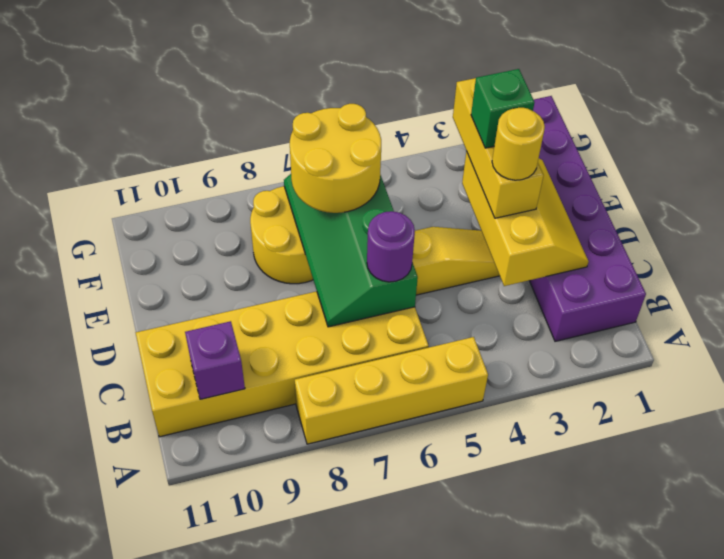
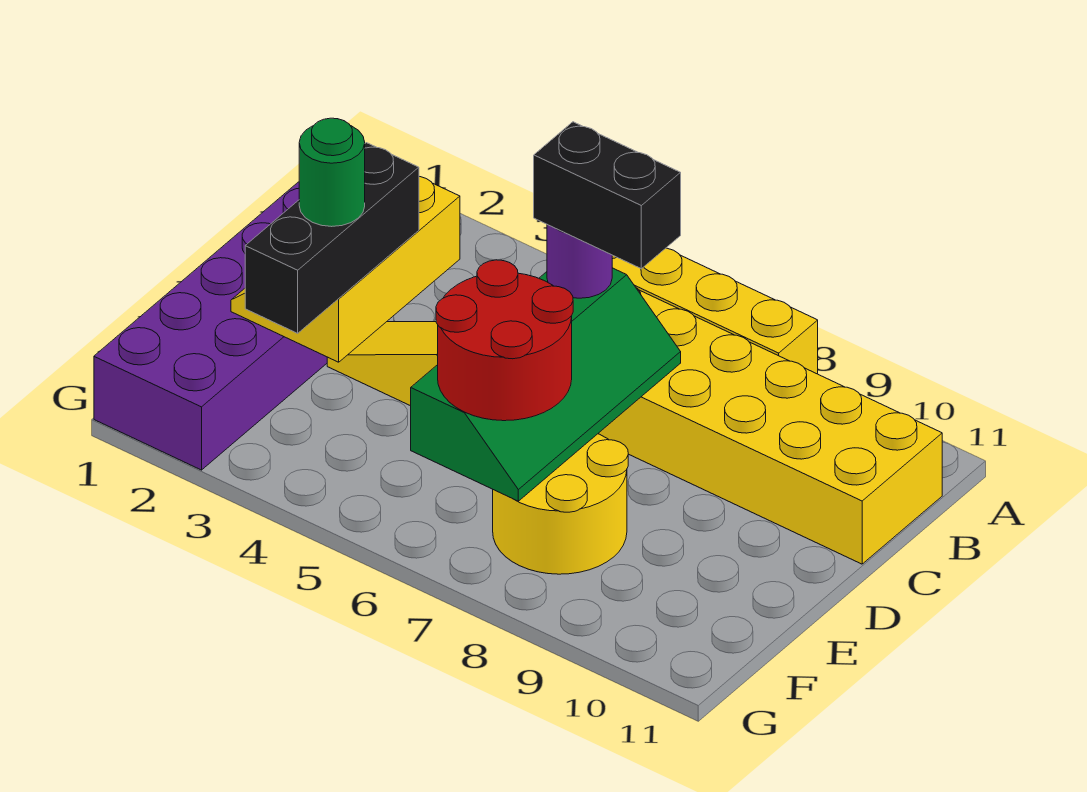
purple 1x1 brick [185,321,245,399] -> none
none -> black 1x2 brick [534,122,681,269]
yellow 1x3 brick [453,78,544,218] -> black 1x3 brick [245,143,419,333]
yellow 1x1 round brick [492,108,545,180] -> none
green 1x1 brick [471,69,535,148] -> green 1x1 round brick [299,118,365,227]
yellow 2x2 round brick [290,104,381,213] -> red 2x2 round brick [436,260,573,421]

